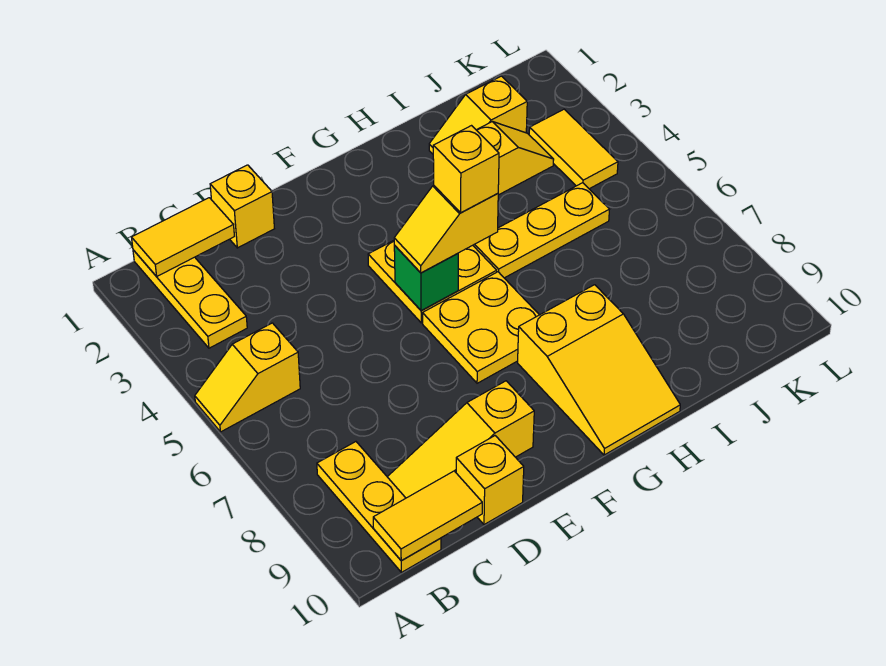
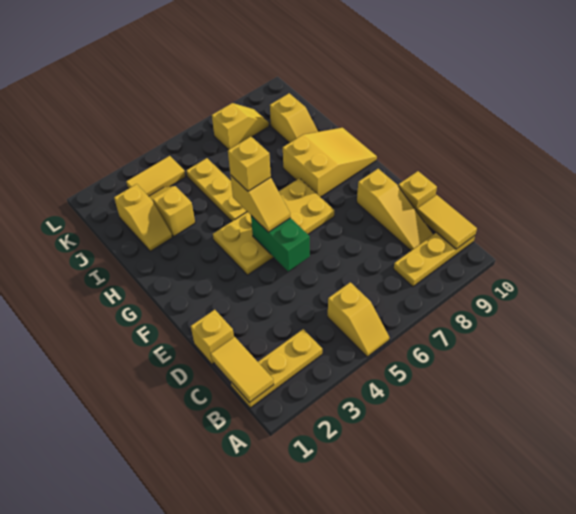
green 1x1 brick [394,245,458,311] -> green 1x2 brick [251,216,310,271]
none -> yellow 1x2 slope [270,93,318,143]
none -> yellow 1x2 slope [212,103,269,150]

